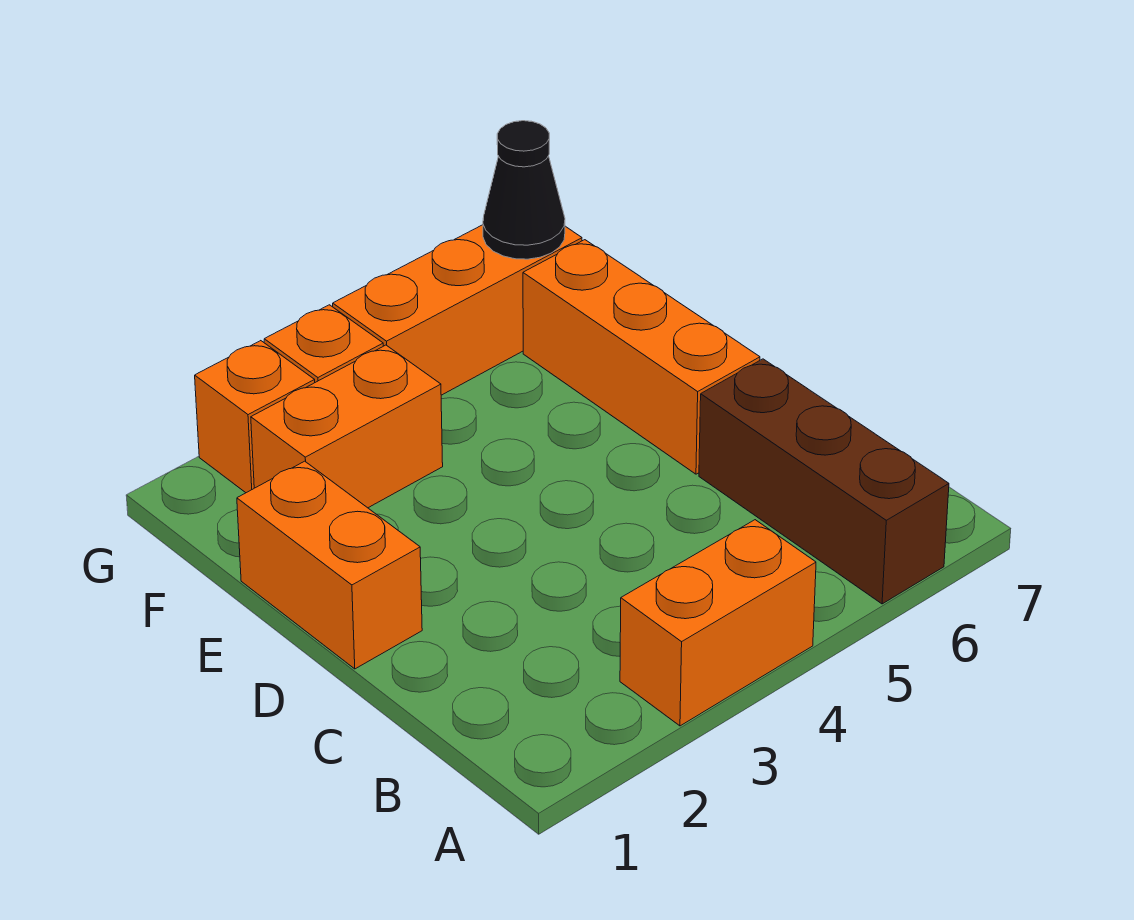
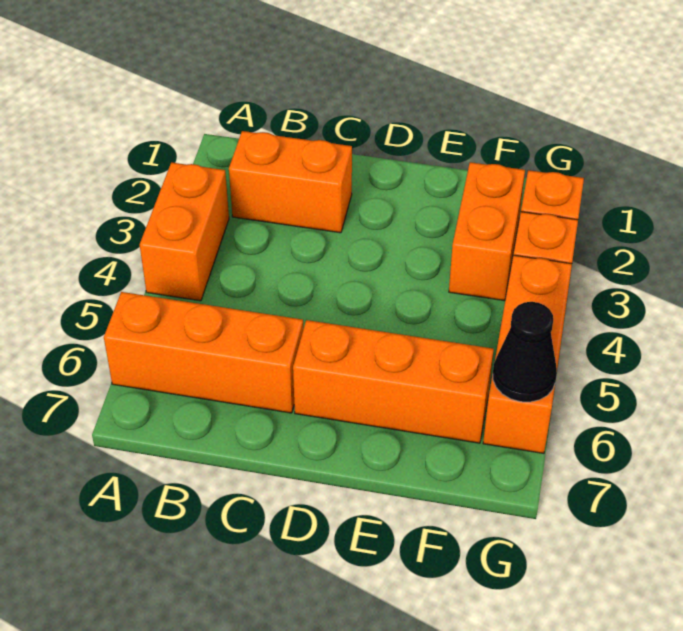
brown 1x3 brick [699,359,949,604] -> orange 1x3 brick [104,292,303,413]
orange 1x2 brick [237,461,422,669] -> orange 1x2 brick moved to [229,131,352,233]

